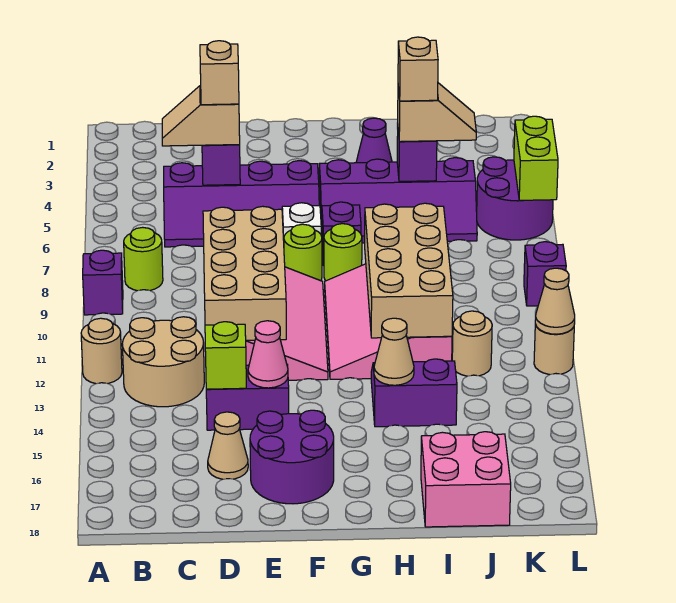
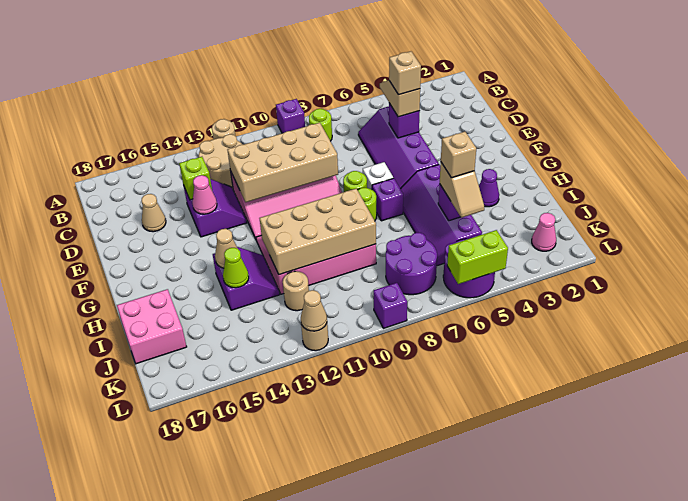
purple 2x2 round brick [250,410,334,504] -> purple 2x2 round brick moved to [386,233,437,295]
none -> lime 1x1 cone [223,248,249,288]
none -> pink 1x1 cone [532,213,556,251]

